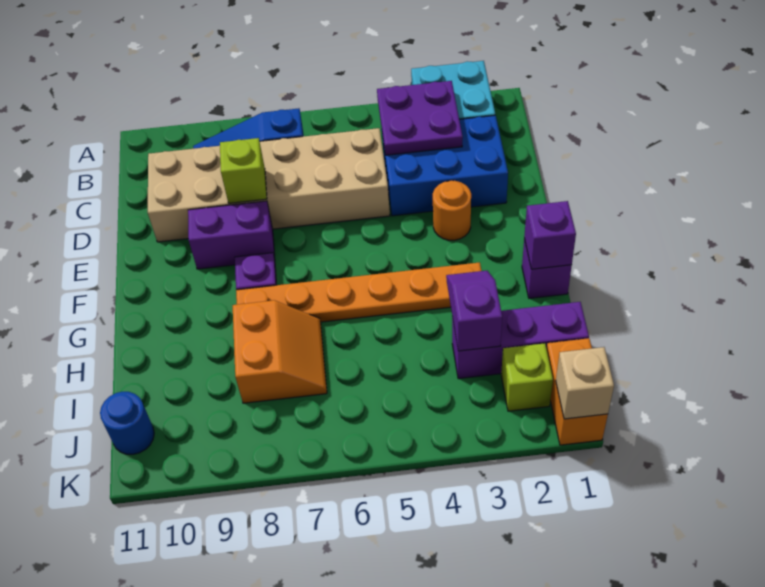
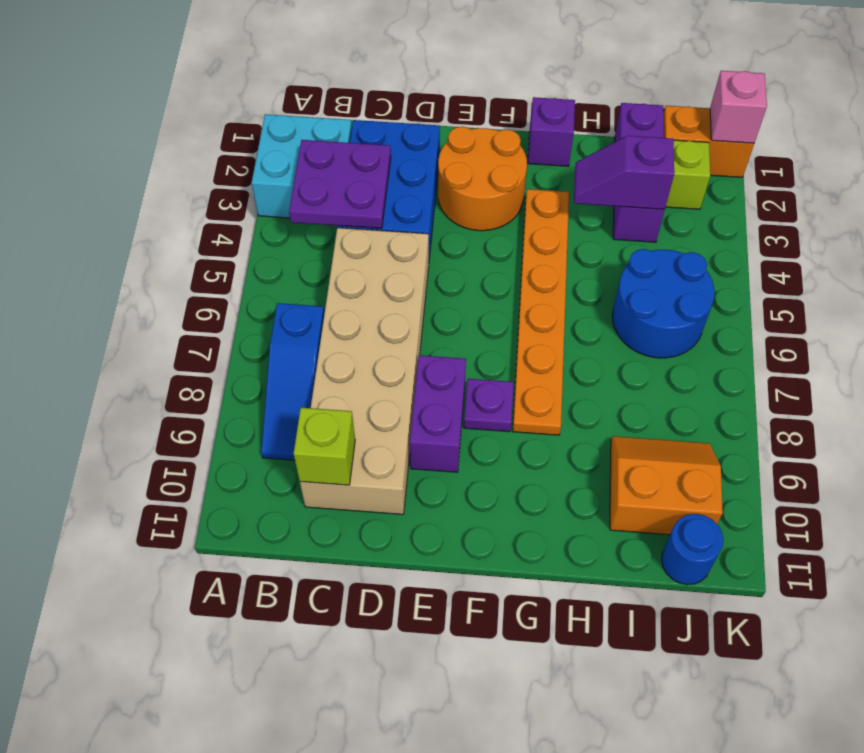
lime 1x1 brick [220,138,267,203] -> lime 1x1 brick moved to [294,408,355,485]
orange 1x1 round brick [433,181,471,240] -> orange 2x2 round brick [438,127,527,231]
purple 1x1 brick [524,201,576,269] -> none
orange 2x2 slope [233,300,327,403] -> orange 2x2 slope moved to [610,436,723,535]
none -> blue 2x2 round brick [612,249,715,358]
tan 1x1 brick [556,347,614,419] -> pink 1x1 brick [710,71,767,143]

